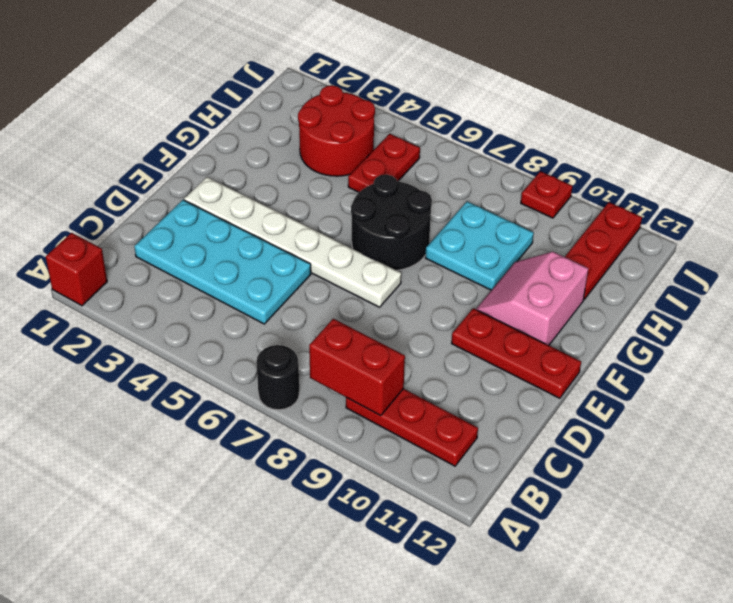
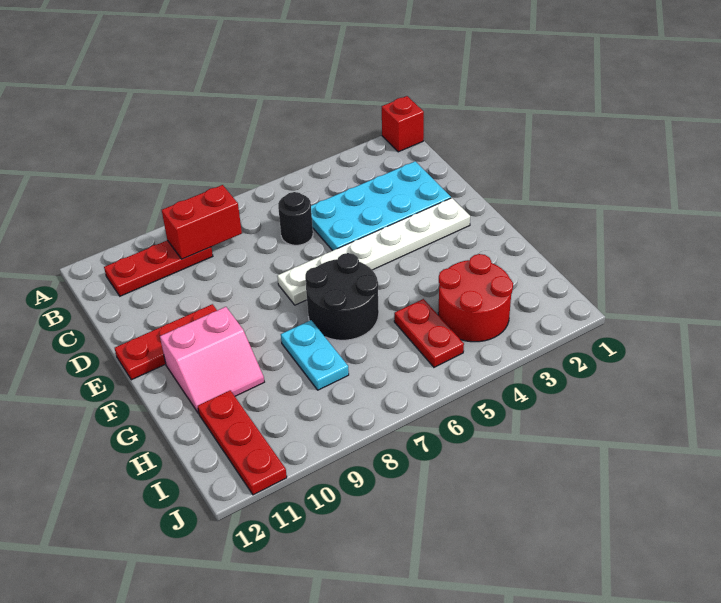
black 1x1 round brick [256,345,300,410] -> black 1x1 round brick moved to [278,192,313,245]
pink 2x2 slope [476,252,588,345] -> pink 2x2 slope turned to [160,307,264,414]
cyan 2x2 plate [425,201,534,290] -> cyan 1x2 plate [281,320,349,390]
red 1x1 plate [521,171,573,218] -> none

